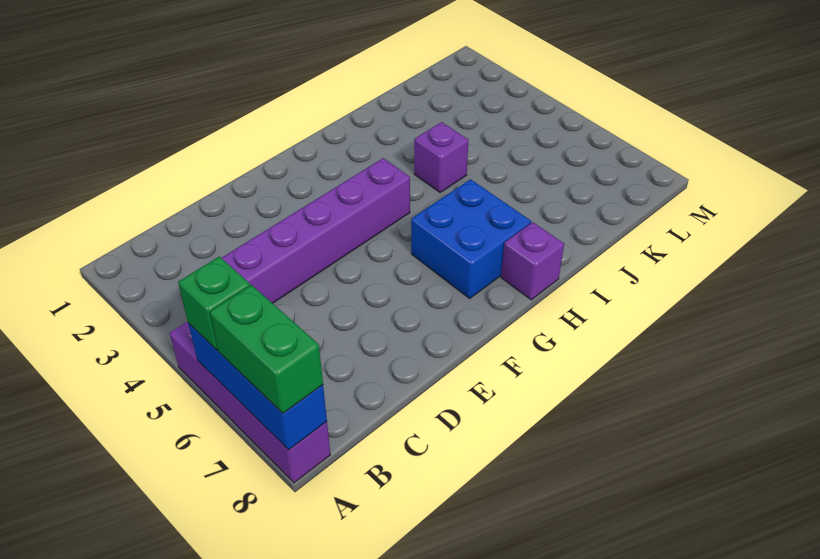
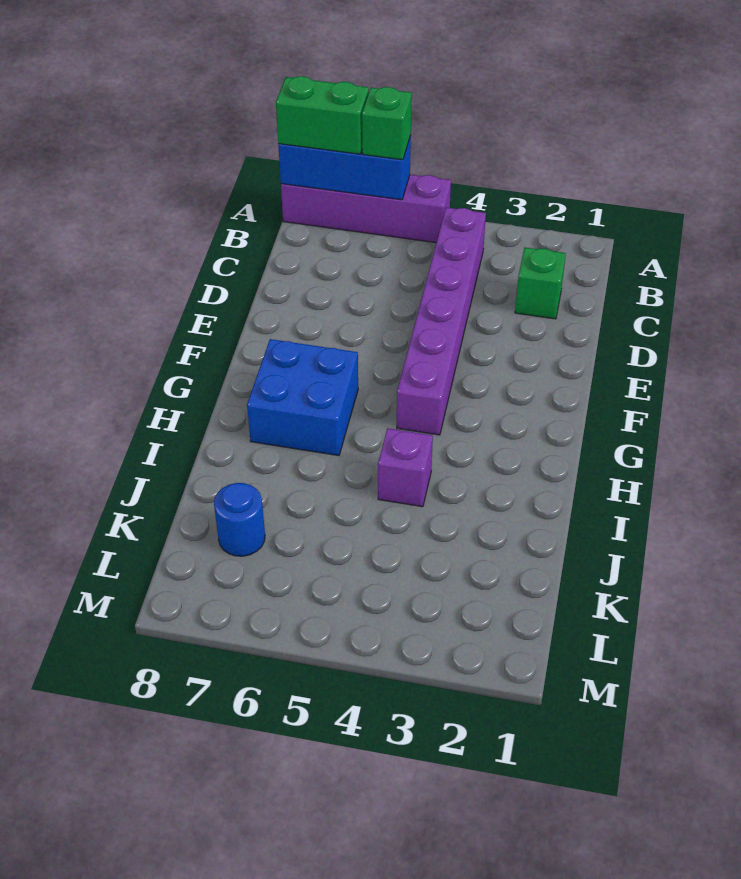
none -> green 1x1 brick [515,248,566,319]
purple 1x1 brick [501,222,564,300] -> none
none -> blue 1x1 round brick [214,483,265,556]

